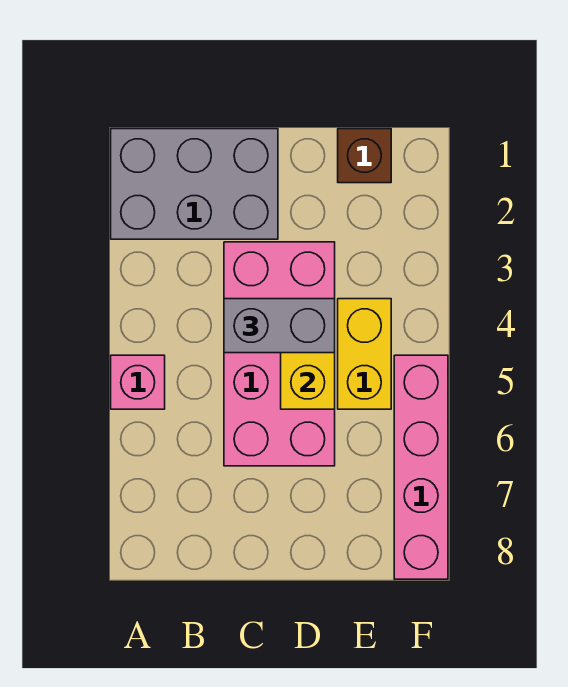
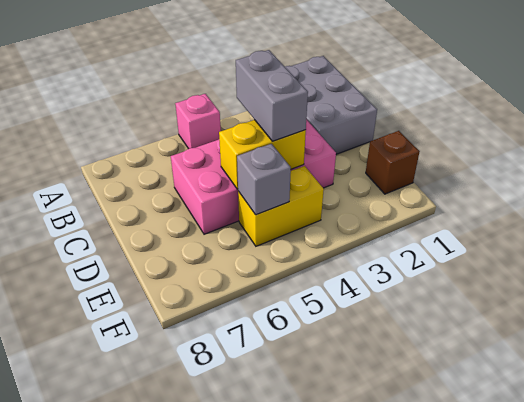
none -> grey 1x1 brick [237,144,291,215]
pink 1x4 brick [394,355,448,579] -> none

